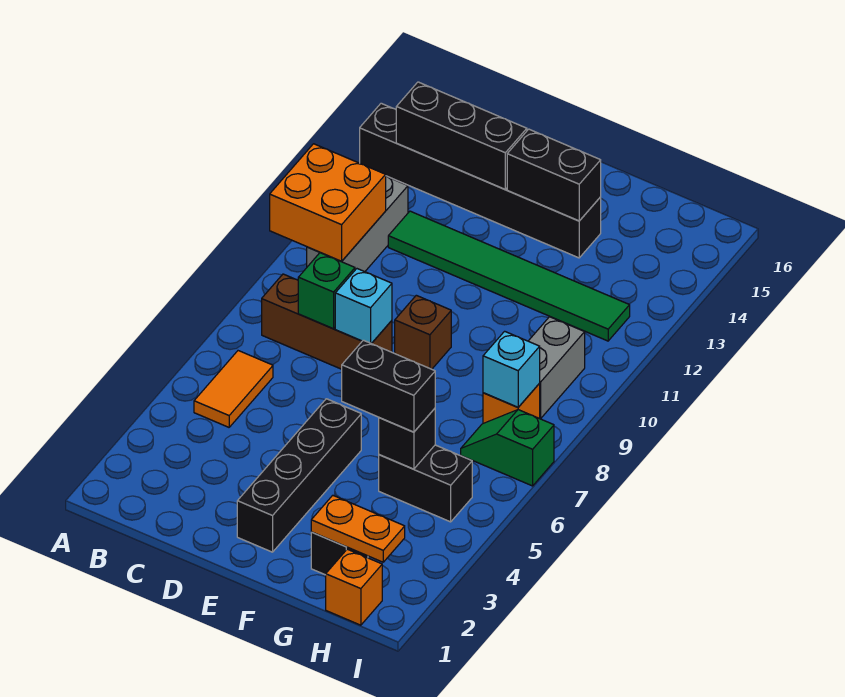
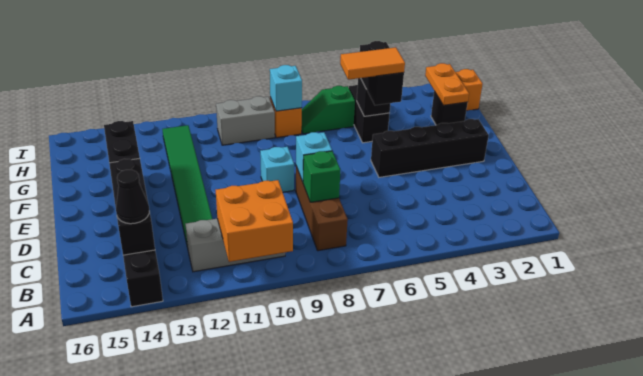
orange 1x2 tile [194,351,273,427] -> orange 1x2 tile moved to [340,47,405,80]
none -> black 1x1 cone [116,170,149,224]
brown 1x1 brick [395,295,451,369] -> cyan 1x1 brick [260,147,294,192]
green 1x2 slope [461,410,554,486] -> green 1x2 slope turned to [301,86,355,134]

